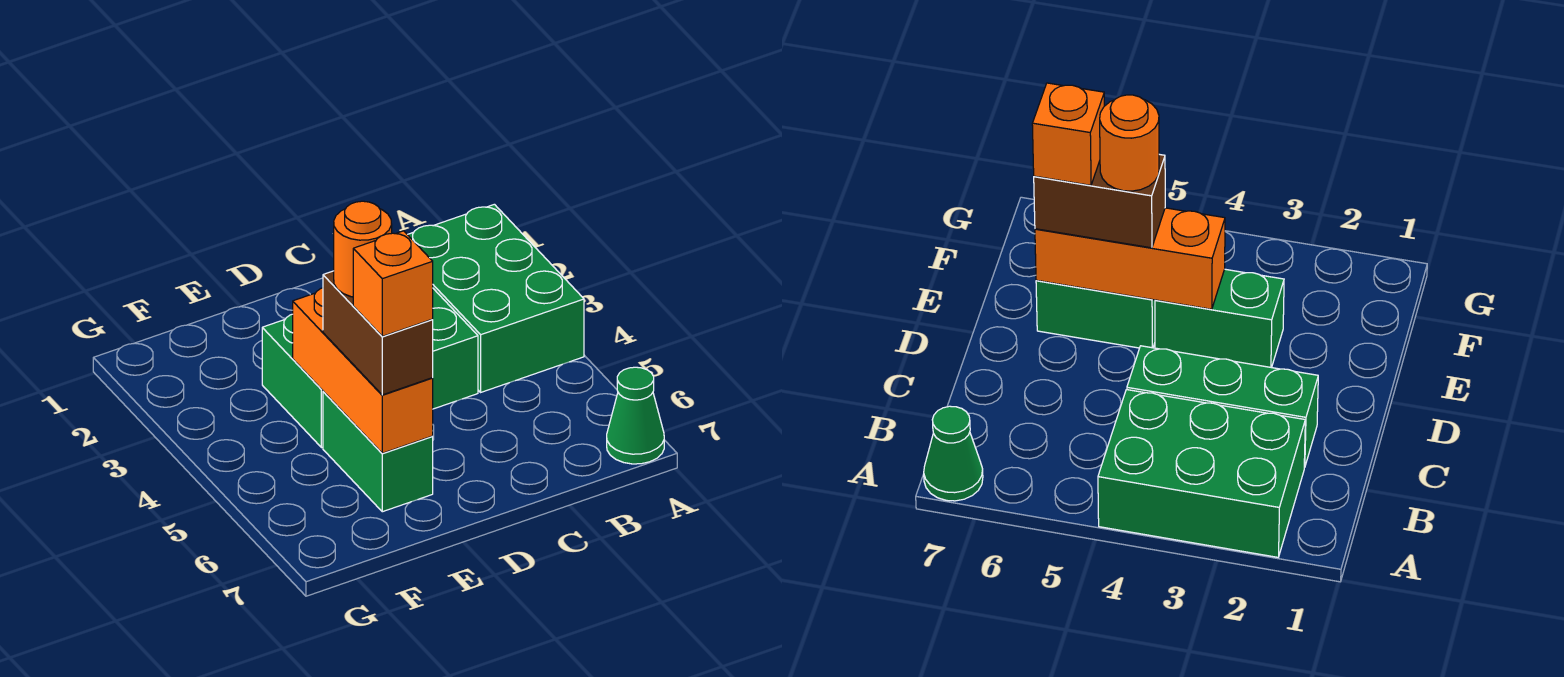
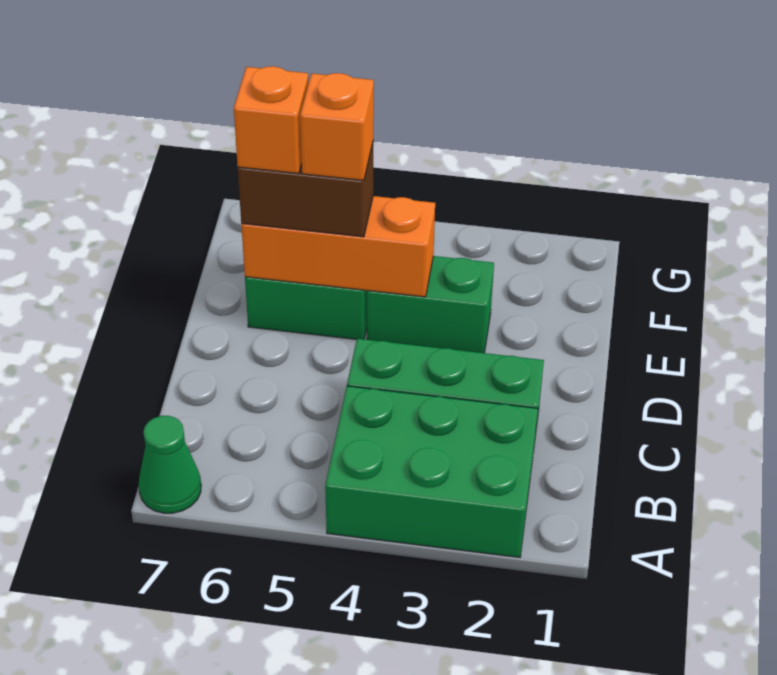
orange 1x1 round brick [334,201,392,297] -> orange 1x1 brick [300,73,374,180]

